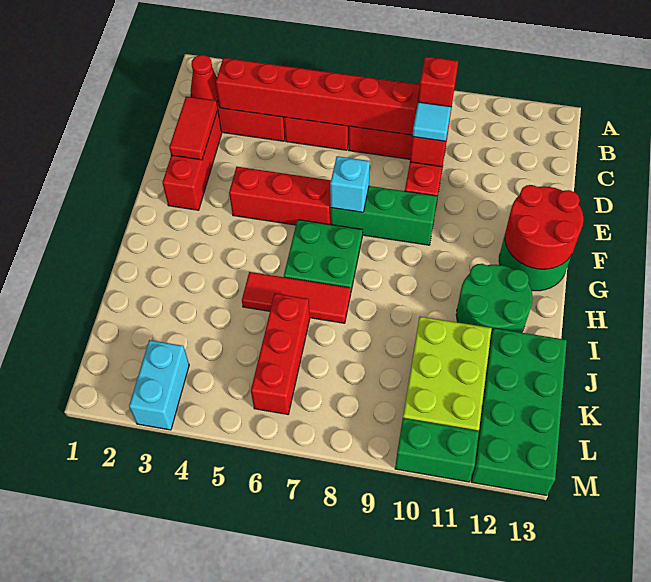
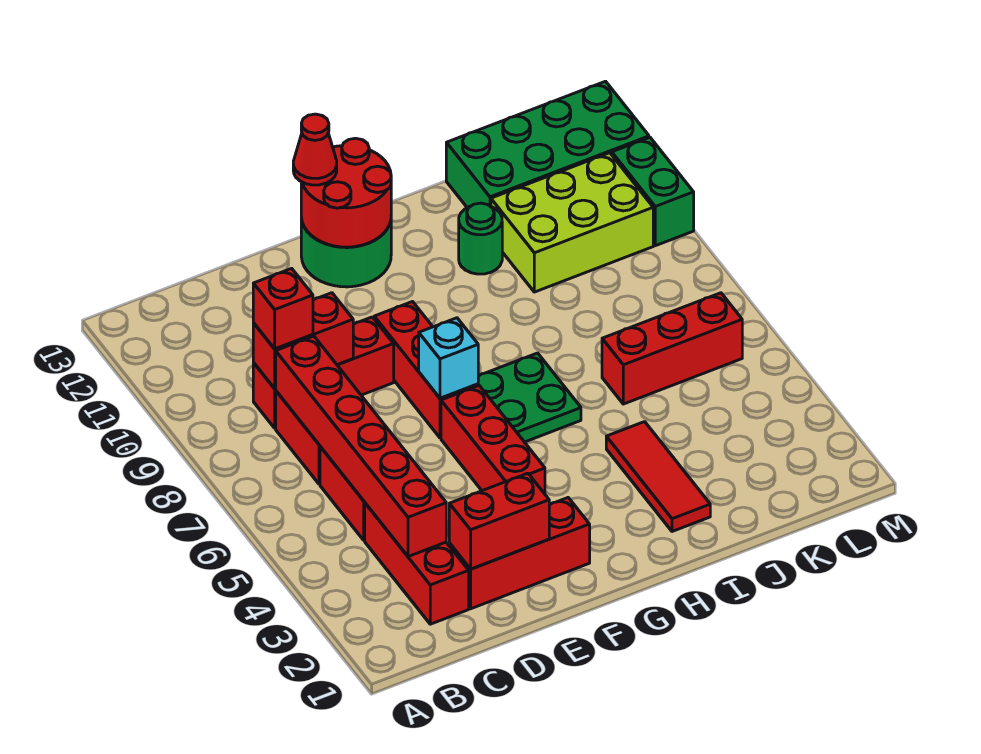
red 1x1 cone [191,55,219,102] -> red 1x1 cone moved to [293,114,337,185]
red 1x2 tile [169,97,218,160] -> red 1x2 brick [449,473,549,569]
cyan 1x1 tile [412,102,451,141] -> none
green 1x3 brick [331,186,437,245] -> red 1x3 brick [374,302,478,438]
green 2x2 round brick [456,264,533,338] -> green 1x1 round brick [459,203,502,274]
red 1x3 tile [242,272,351,323] -> red 1x3 tile moved to [606,422,710,532]
cyan 1x2 brick [129,340,189,430] -> none

